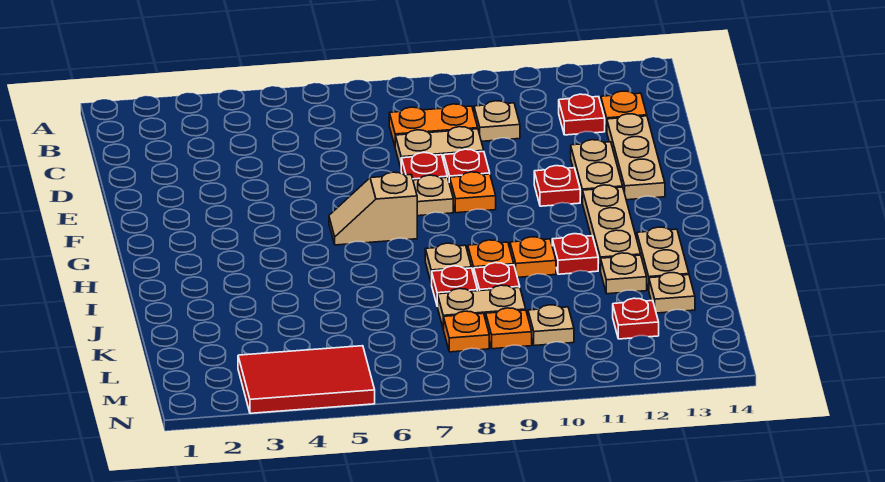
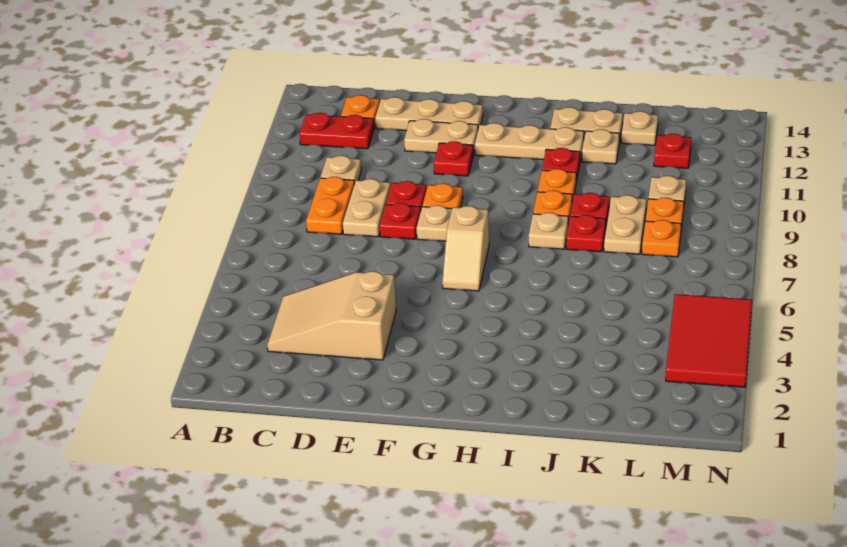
none -> tan 2x3 slope [267,271,396,360]
red 1x1 plate [559,94,605,135] -> red 1x2 plate [299,113,374,149]

